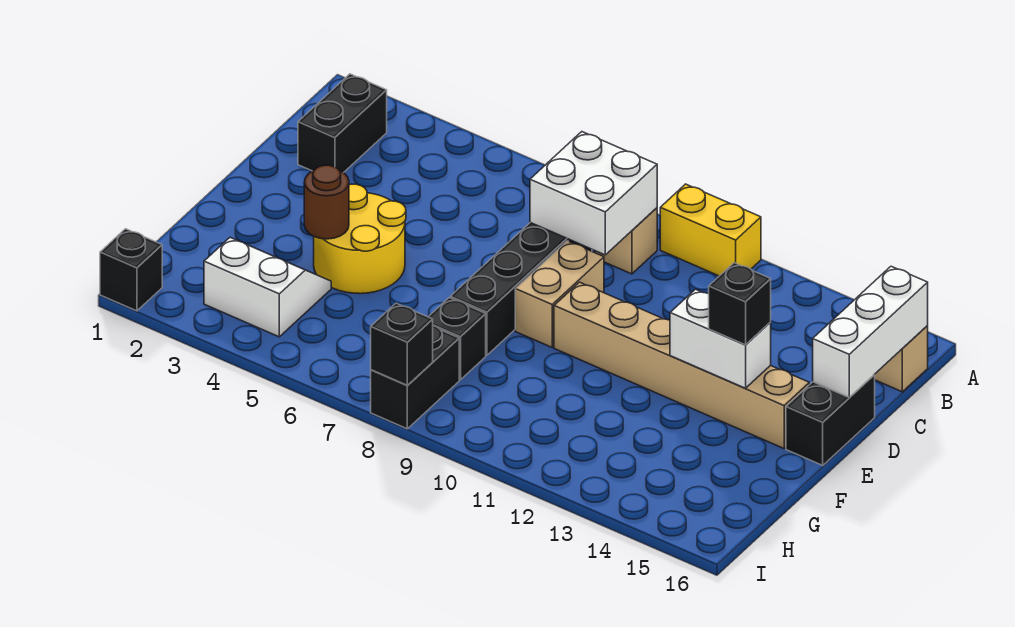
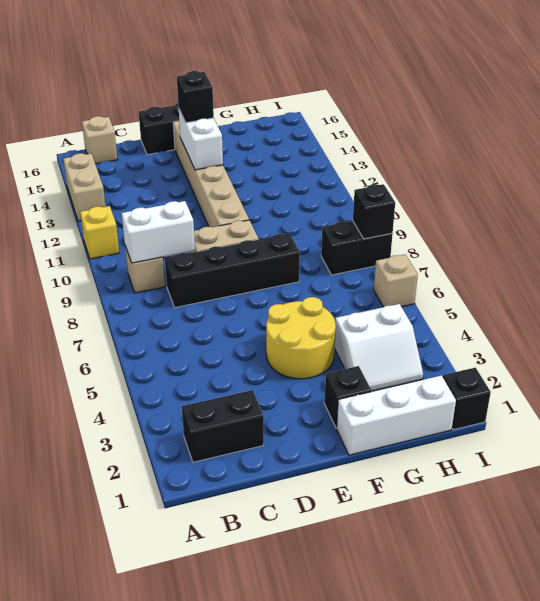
yellow 1x2 brick [660,184,761,276] -> yellow 1x1 brick [80,206,119,259]
none -> tan 1x2 brick [63,153,106,221]
white 2x2 brick [530,132,657,255] -> white 1x2 brick [122,201,195,263]
white 1x3 brick [813,266,928,398] -> white 1x3 brick moved to [337,375,456,455]
brown 1x1 round brick [304,165,349,239] -> none
white 2x2 slope [204,238,331,337] -> white 2x2 slope turned to [335,304,423,391]
black 1x1 brick [429,298,486,380] -> black 1x1 brick moved to [324,366,371,428]
none -> tan 1x1 brick [374,254,418,307]

